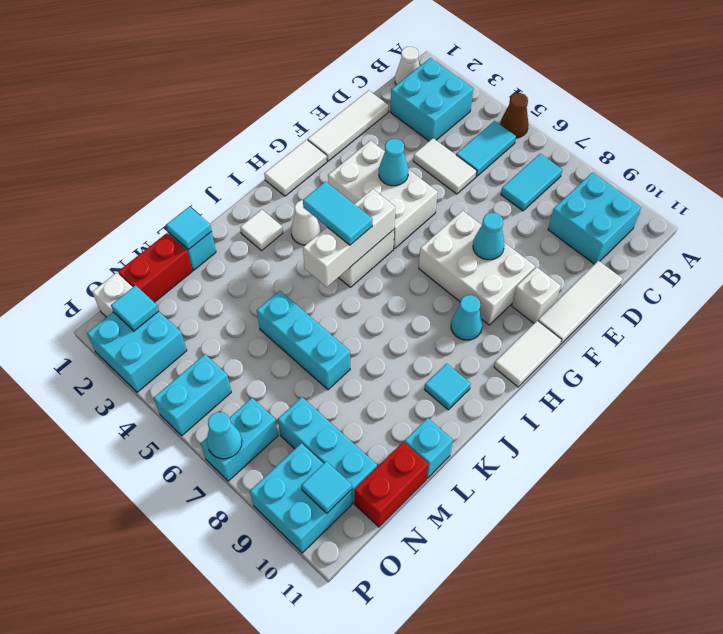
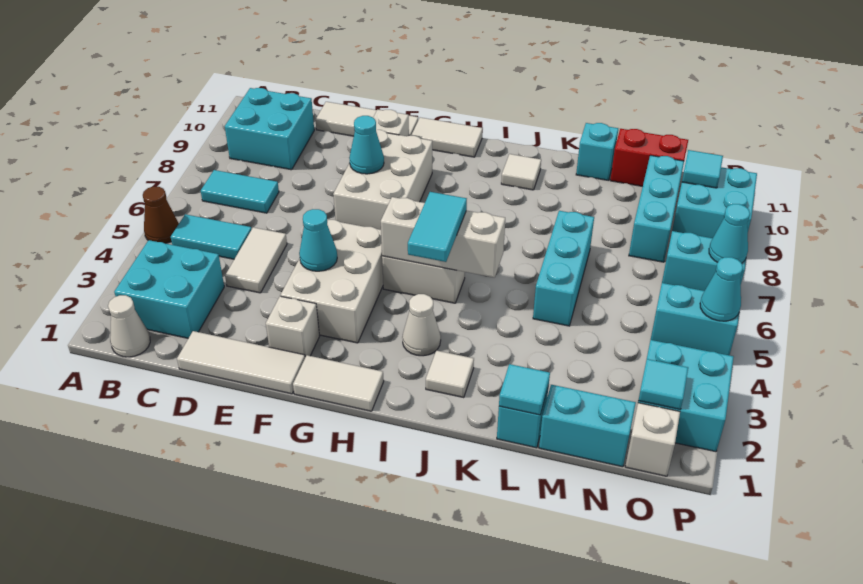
none -> white 1x1 brick [266,296,320,357]
cyan 1x1 cone [451,295,482,340] -> cyan 1x1 cone moved to [700,257,743,321]
cyan 1x1 tile [424,363,471,410] -> white 1x1 tile [501,154,541,190]
red 1x2 brick [118,233,192,302] -> cyan 1x2 brick [539,385,636,467]

